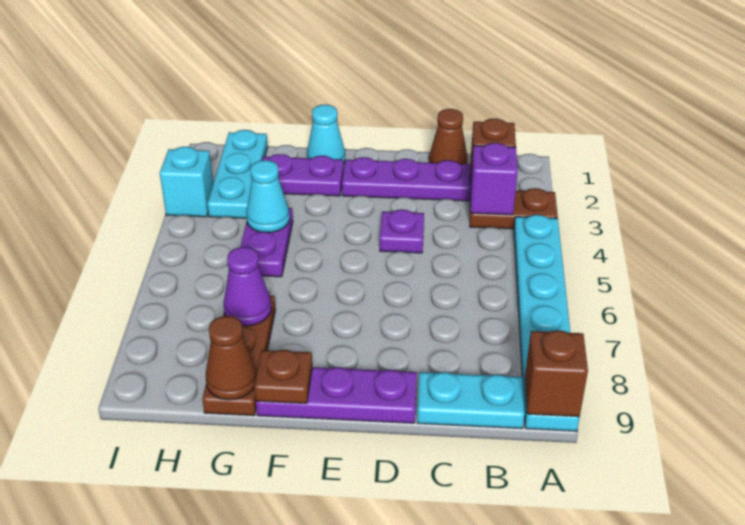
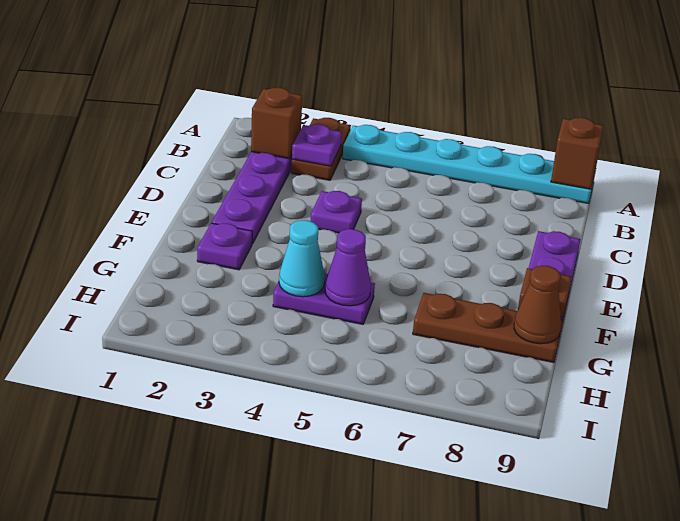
purple 1x1 brick [471,143,518,215] -> purple 1x1 plate [292,124,342,166]
cyan 1x2 plate [417,372,525,429] -> none
brown 1x1 cone [429,109,468,164] -> none
cyan 1x1 cone [307,105,345,164] -> none
purple 1x2 plate [262,154,344,196] -> purple 1x1 plate [197,223,252,270]
purple 1x1 cone [224,247,271,326] -> purple 1x1 cone moved to [325,229,371,306]
cyan 1x3 plate [207,130,268,218] -> none
cyan 1x1 brick [160,147,213,217] -> none

